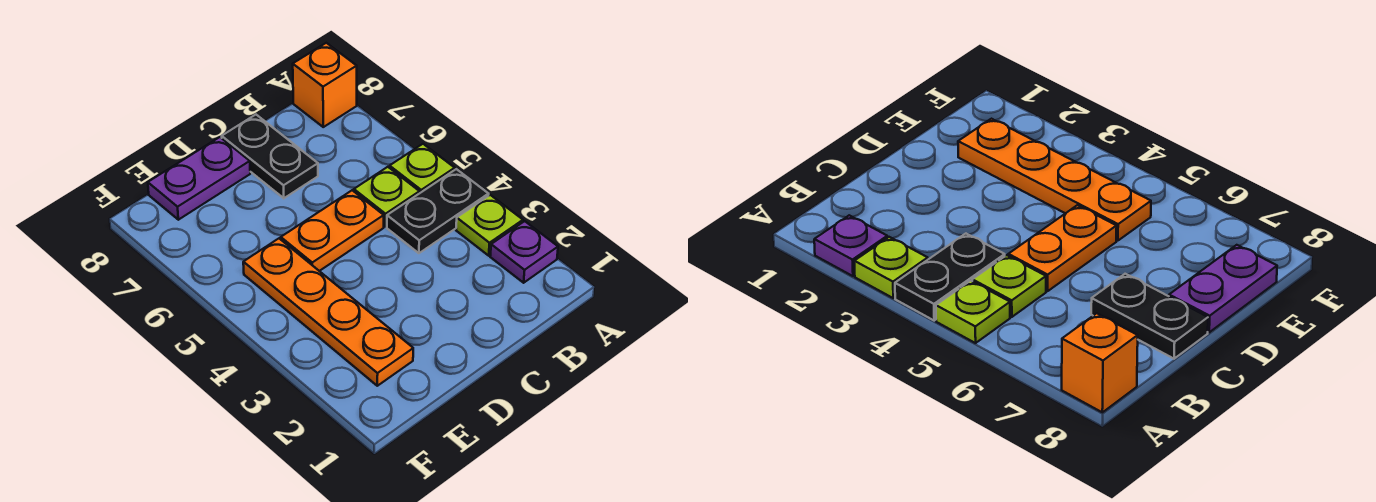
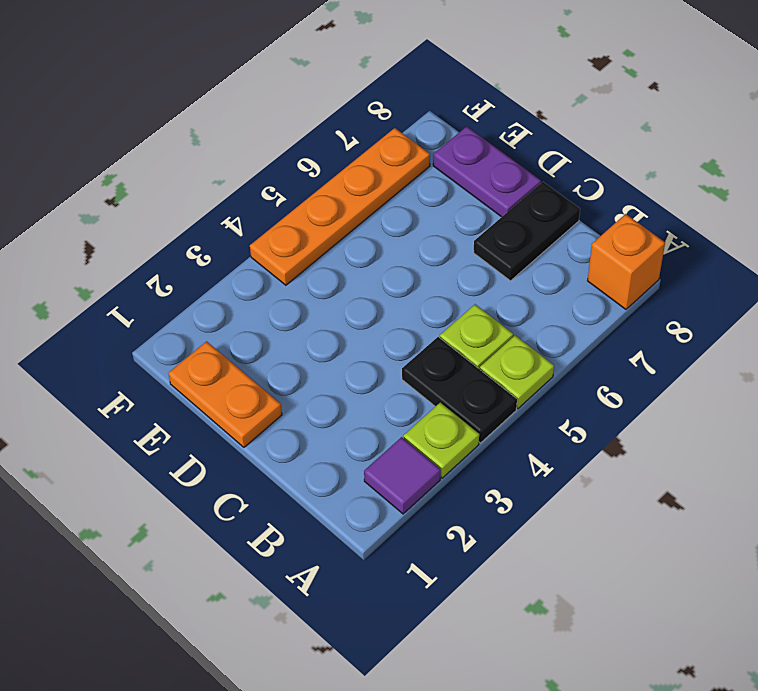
purple 1x1 plate [490,221,558,283] -> purple 1x1 tile [364,437,441,514]
orange 1x2 plate [281,190,384,271] -> orange 1x2 plate moved to [168,341,282,447]
orange 1x4 plate [243,239,413,386] -> orange 1x4 plate moved to [250,128,430,285]

